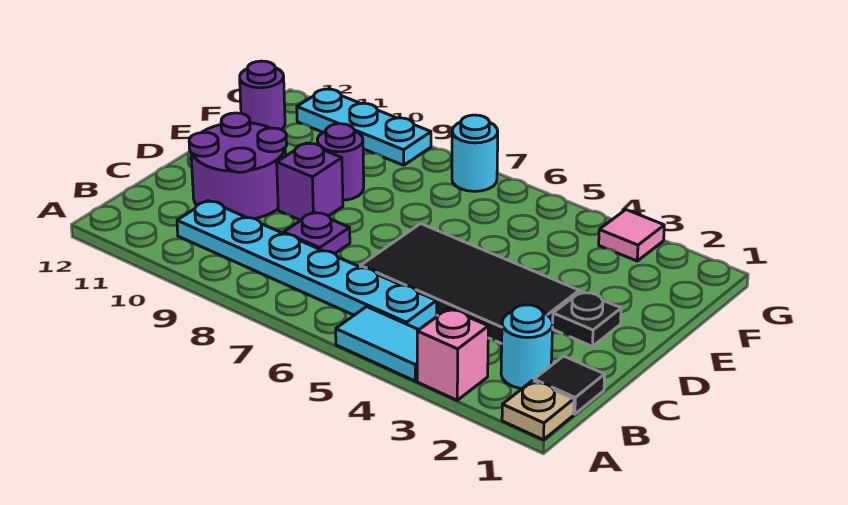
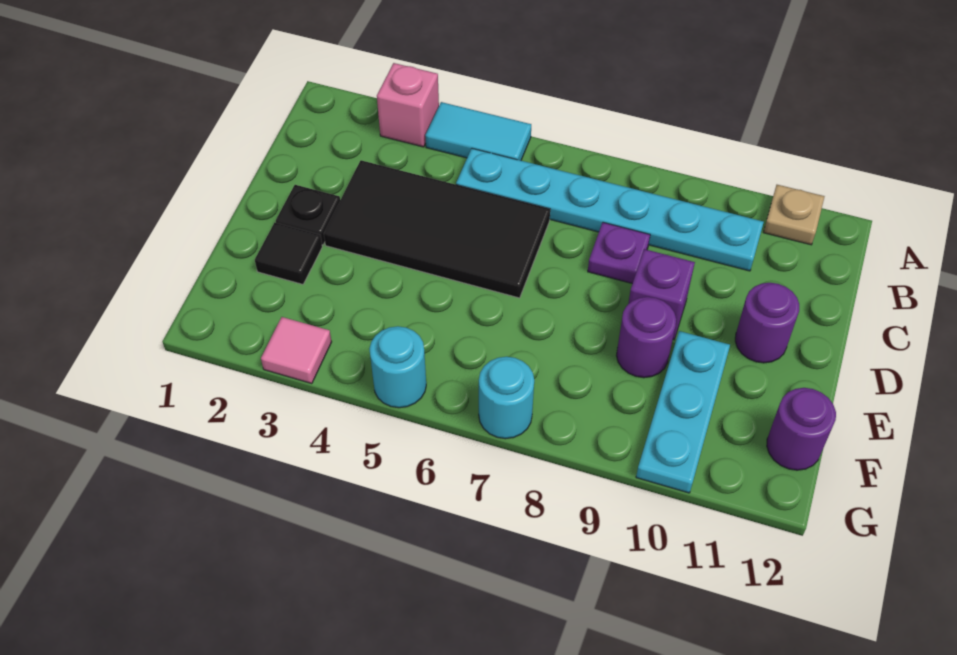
tan 1x1 plate [502,381,574,440] -> tan 1x1 plate moved to [763,185,825,245]
black 1x1 tile [534,356,605,414] -> black 1x1 tile moved to [255,223,322,284]
cyan 1x1 round brick [501,305,553,388] -> cyan 1x1 round brick moved to [369,326,426,408]
purple 2x2 round brick [189,113,287,219] -> purple 1x1 round brick [735,283,799,363]
cyan 1x3 plate [297,89,431,165] -> cyan 1x3 plate turned to [636,331,730,493]

